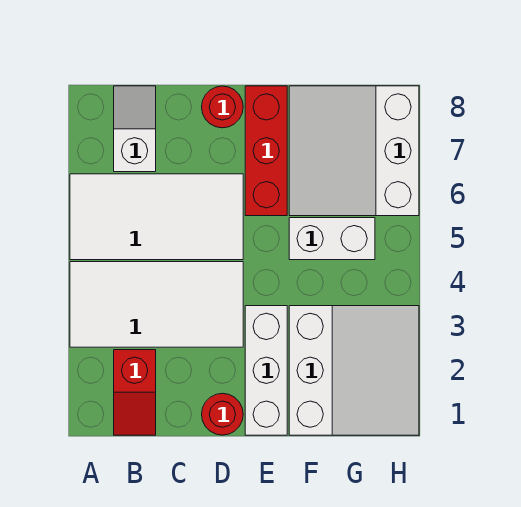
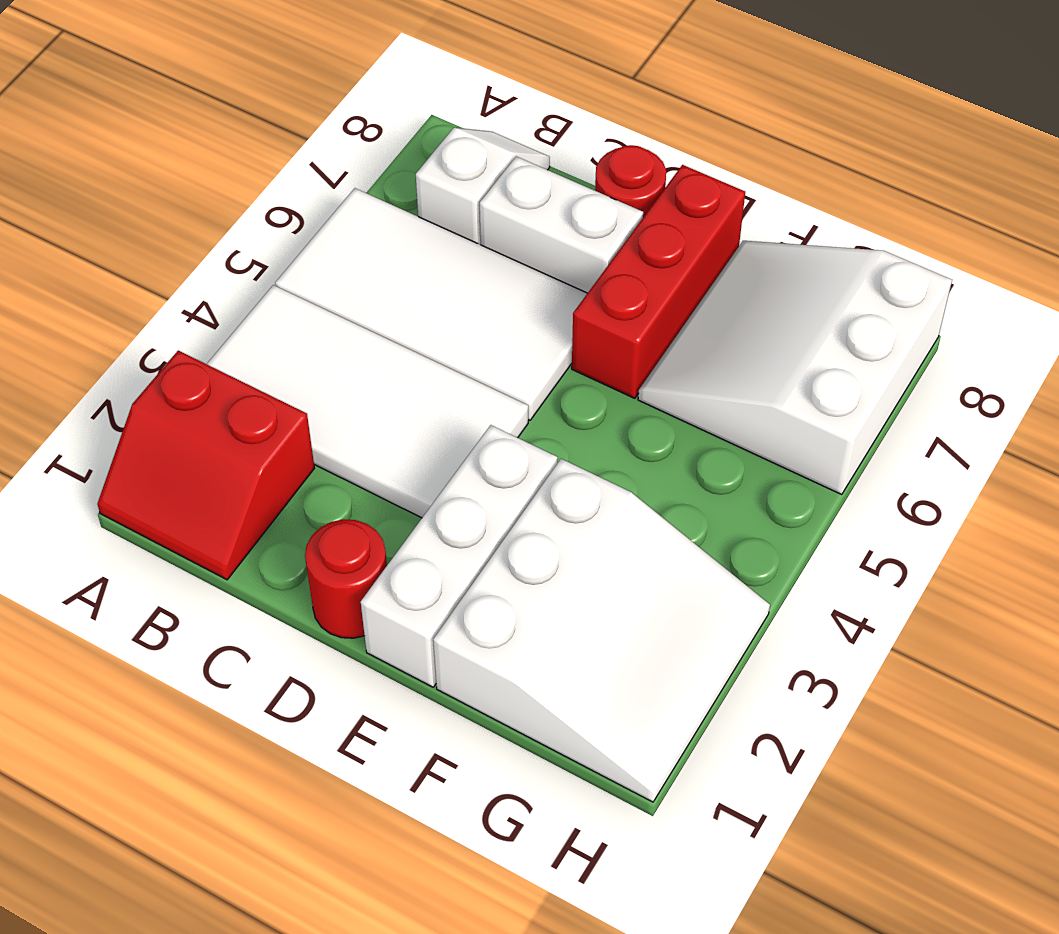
red 1x2 slope [114,350,156,435] -> red 2x2 slope [97,351,314,580]
white 1x2 brick [289,218,375,260] -> white 1x2 brick moved to [480,156,643,293]

